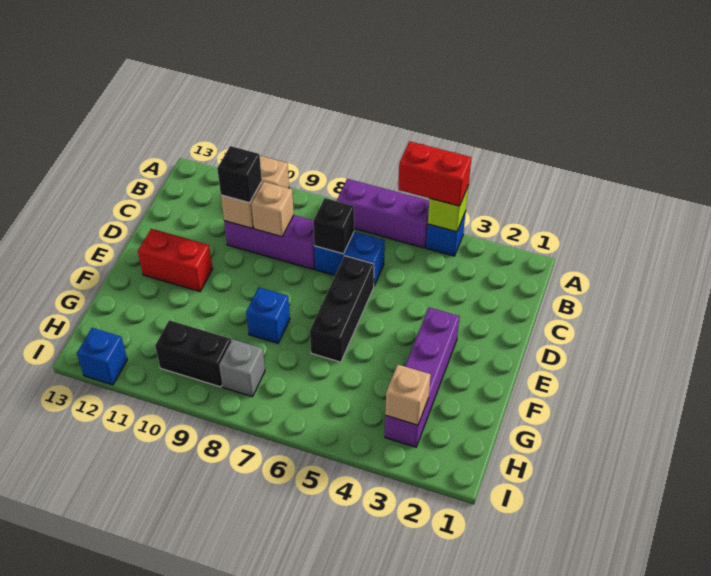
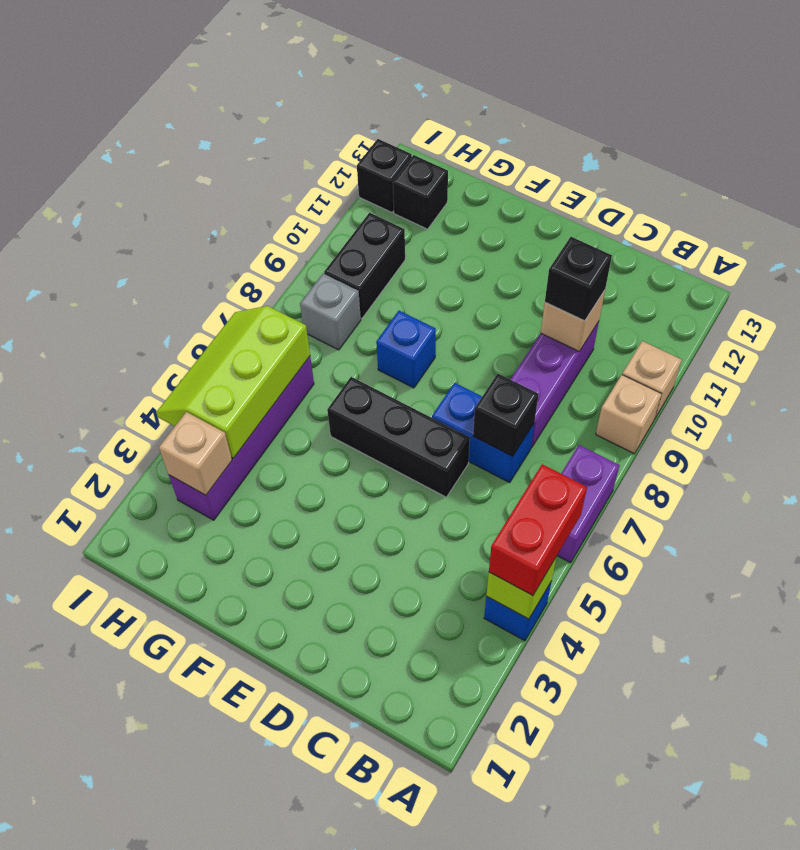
purple 1x3 brick [337,179,429,248] -> purple 1x2 brick [557,445,620,563]
blue 1x2 brick [314,232,385,286] -> blue 1x2 brick turned to [432,383,534,483]
tan 1x1 brick [251,182,294,237] -> tan 1x1 brick moved to [596,375,661,454]
purple 1x4 brick [385,308,460,447] -> purple 1x4 brick turned to [169,357,314,520]
red 1x2 brick [138,229,213,292] -> none
none -> lime 2x3 slope [156,306,310,458]
none -> black 1x1 brick [393,155,448,229]
blue 1x1 brick [77,328,127,385] -> black 1x1 brick [357,139,412,212]

